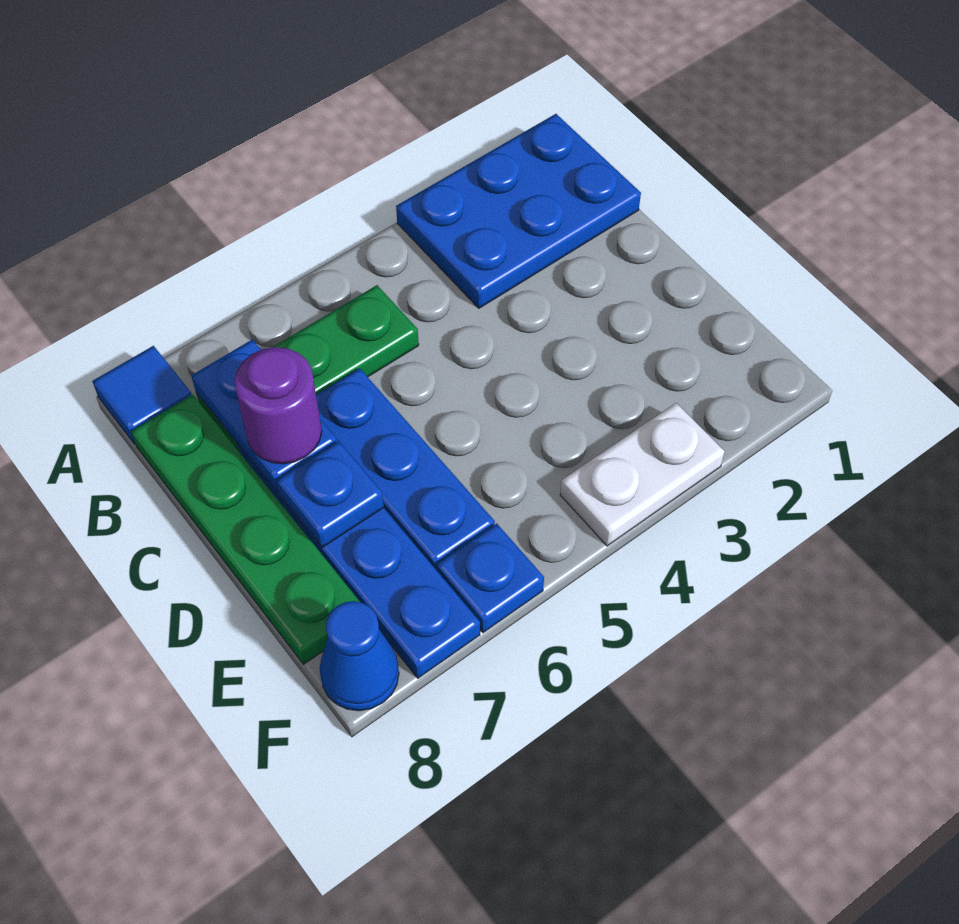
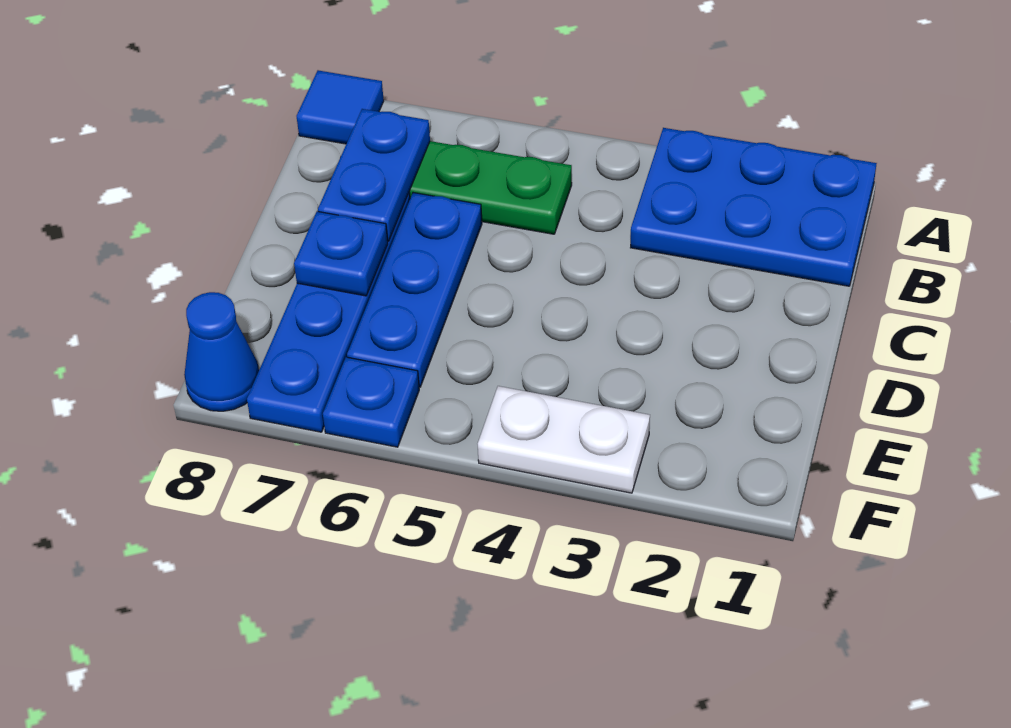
green 1x4 plate [131,395,360,664] -> none
purple 1x1 round brick [234,347,322,464] -> none

